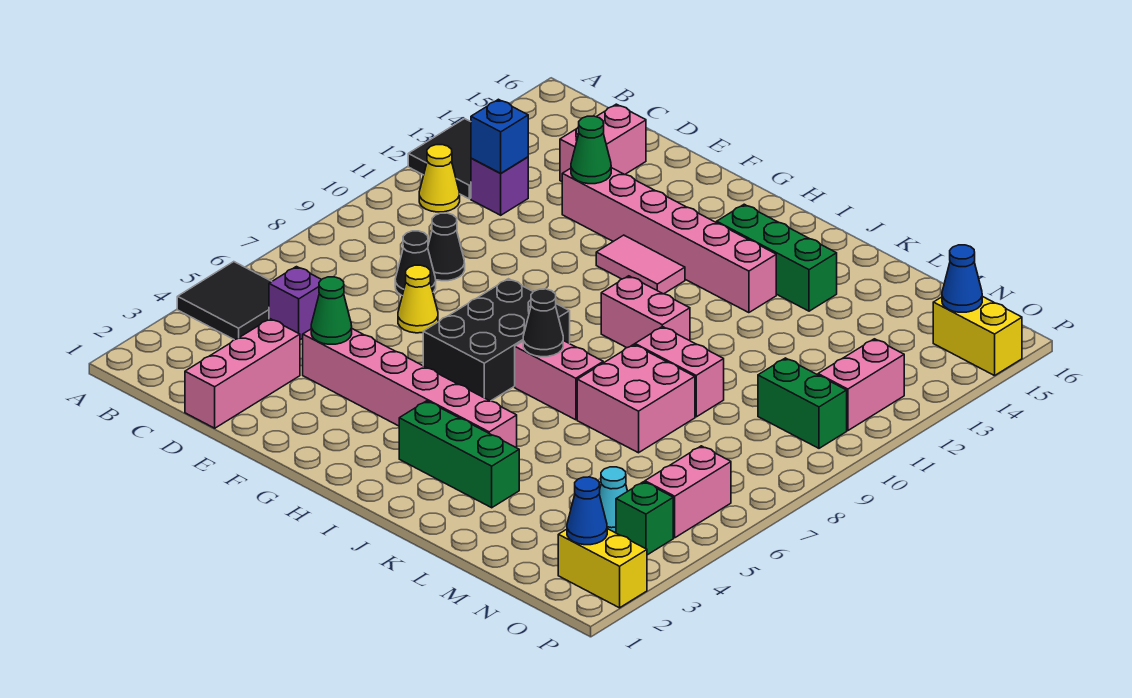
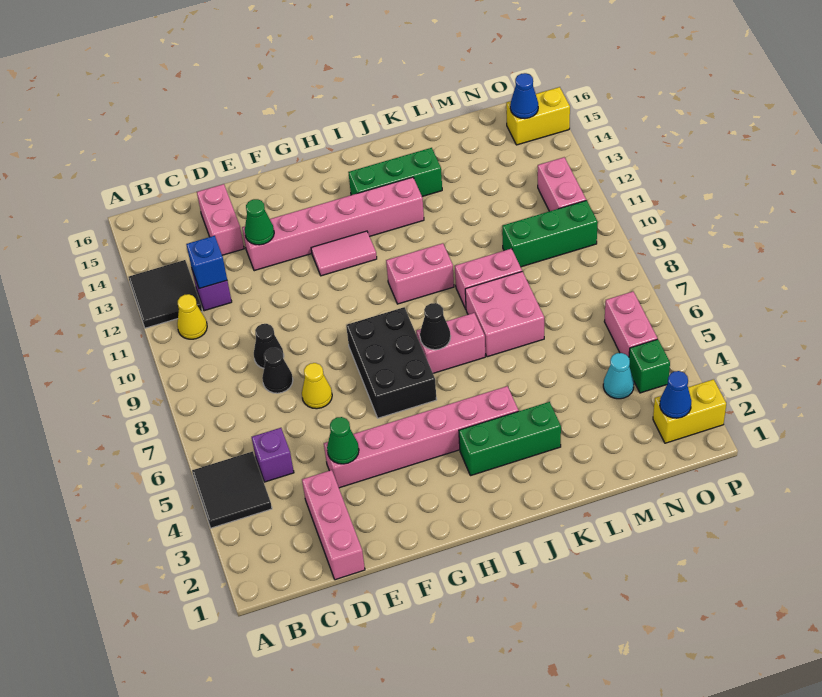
green 1x2 brick [758,358,847,448] -> green 1x3 brick [502,200,598,267]

